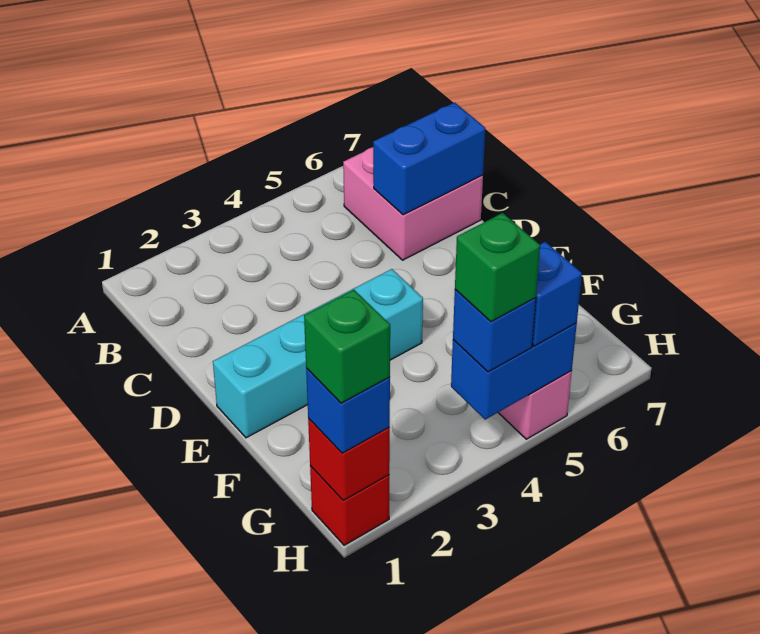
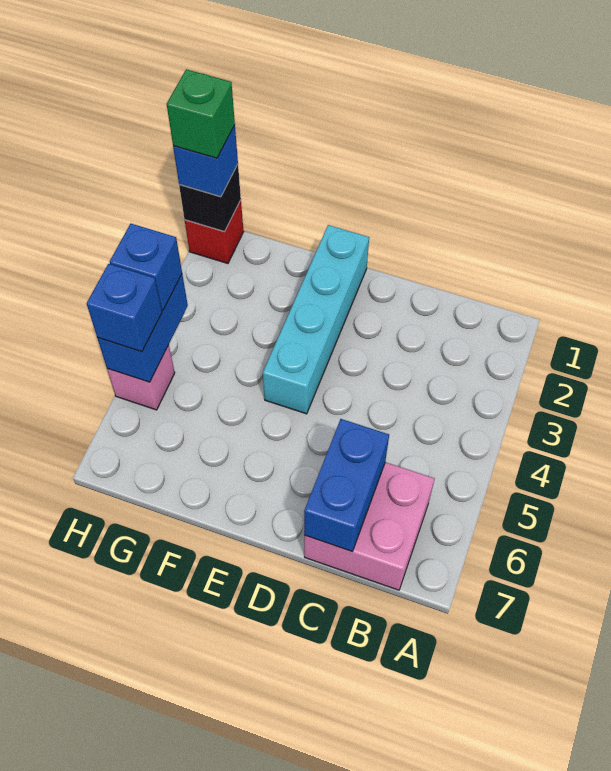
red 1x1 brick [308,418,390,500] -> black 1x1 brick [179,164,241,231]
green 1x1 brick [455,213,540,322] -> none

